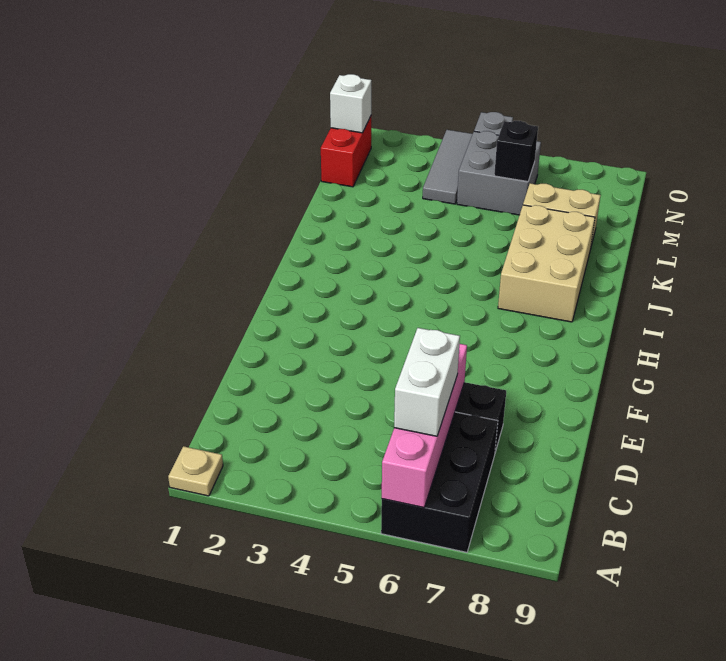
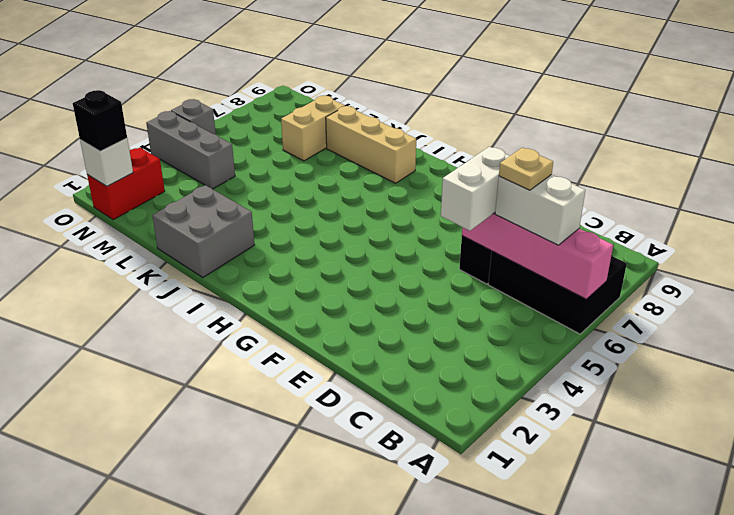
tan 1x1 plate [168,446,223,496] -> tan 1x1 plate moved to [499,148,553,190]
none -> white 1x2 brick [441,147,509,231]
tan 2x3 brick [498,205,595,322] -> tan 1x3 brick [326,106,416,183]
red 1x2 brick [321,116,371,187] -> red 1x2 brick turned to [87,148,165,220]
grey 1x3 tile [423,130,473,204] -> grey 1x3 brick [146,111,235,189]
grey 2x2 brick [457,131,541,215] -> grey 2x2 brick moved to [152,185,255,277]
black 1x1 brick [494,121,538,181] -> black 1x1 brick moved to [73,90,127,151]

